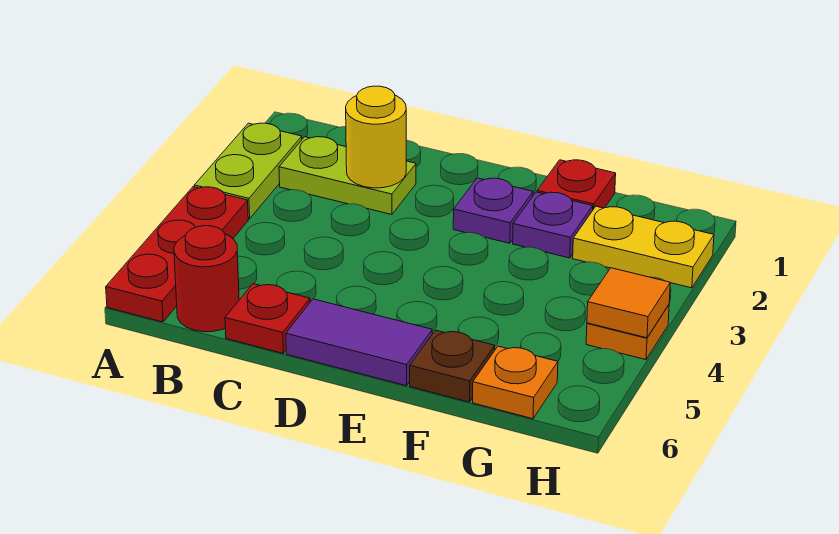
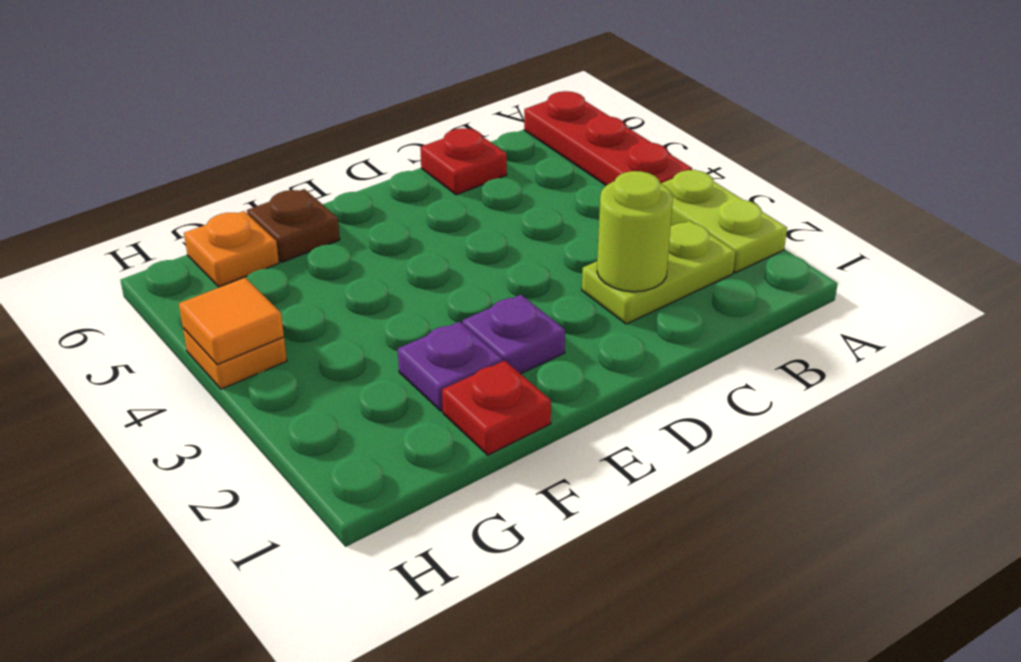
red 1x1 round brick [174,226,239,332] -> none
yellow 1x1 round brick [346,86,406,188] -> lime 1x1 round brick [597,171,673,292]
purple 1x2 tile [286,299,432,386] -> none
yellow 1x2 plate [573,206,714,288] -> none

